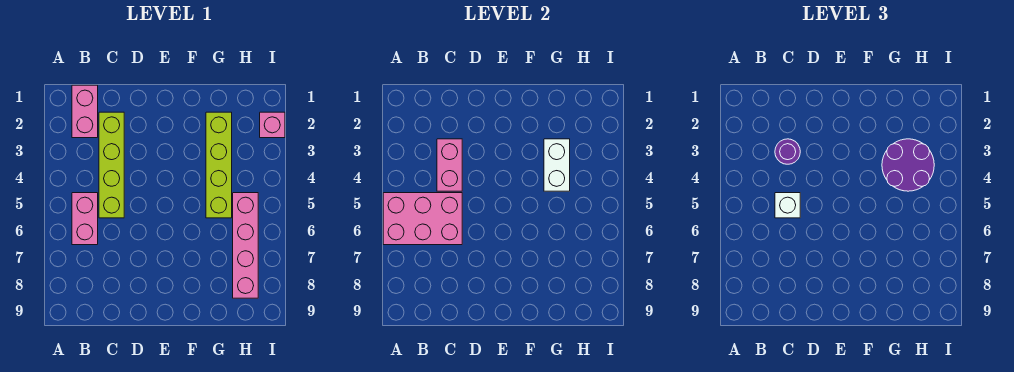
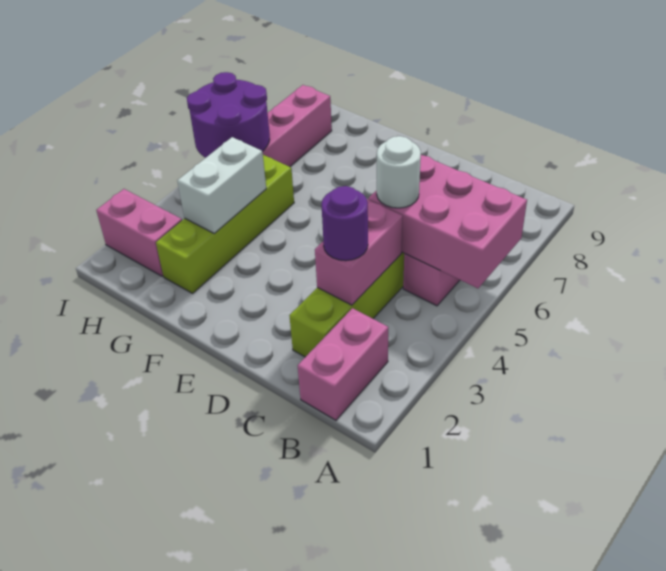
white 1x1 brick [775,193,800,218] -> white 1x1 round brick [377,136,421,208]
purple 2x2 round brick [882,139,934,191] -> purple 2x2 round brick moved to [187,72,270,158]
pink 1x1 brick [260,112,285,138] -> pink 1x2 brick [96,189,182,276]

